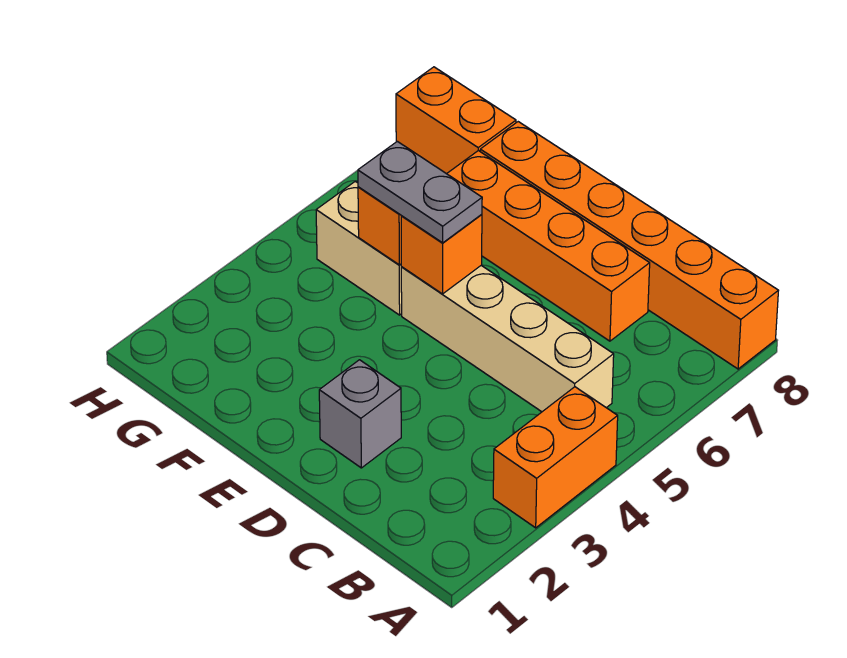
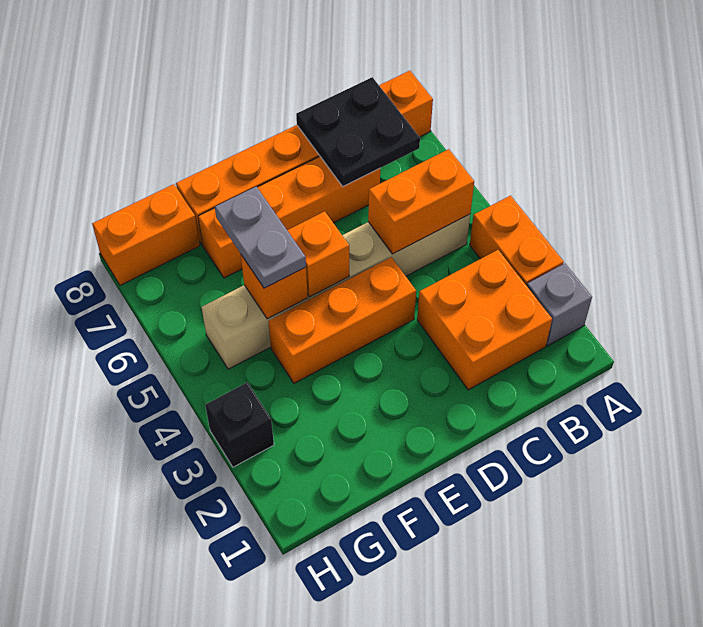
none -> orange 2x2 brick [417,250,552,390]
none -> orange 1x2 brick [368,149,474,254]
none -> black 2x2 plate [296,77,420,187]
grey 1x1 brick [319,360,401,468] -> grey 1x1 brick moved to [527,264,592,346]
none -> orange 1x3 brick [268,257,416,383]
grey 1x2 plate [358,141,482,243] -> grey 1x2 plate turned to [215,187,306,288]
none -> black 1x1 brick [205,383,274,467]

